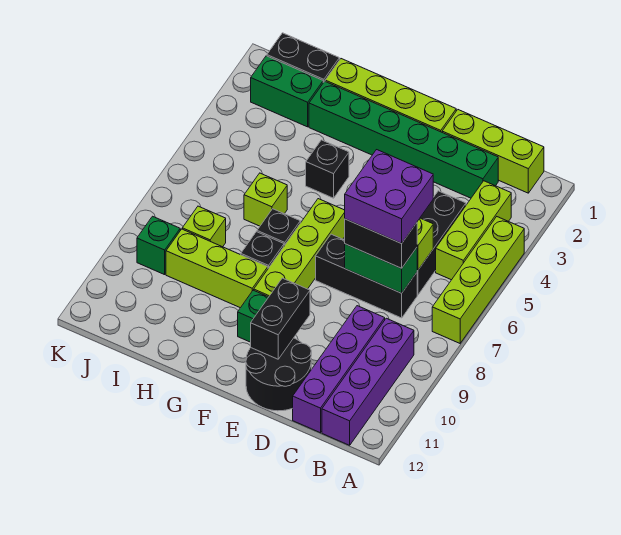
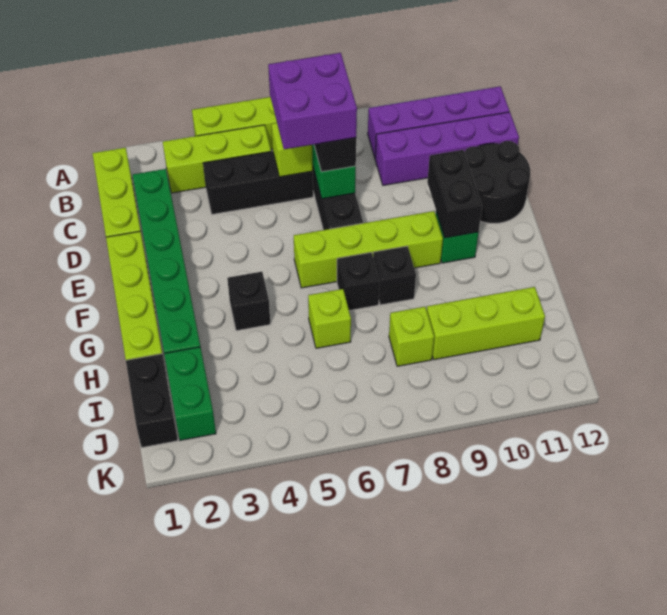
black 1x2 brick [251,278,310,359] -> black 1x2 brick turned to [427,150,482,238]
lime 1x3 brick [166,229,268,308] -> lime 1x3 brick turned to [427,287,545,360]
green 1x1 brick [137,216,180,275] -> none

